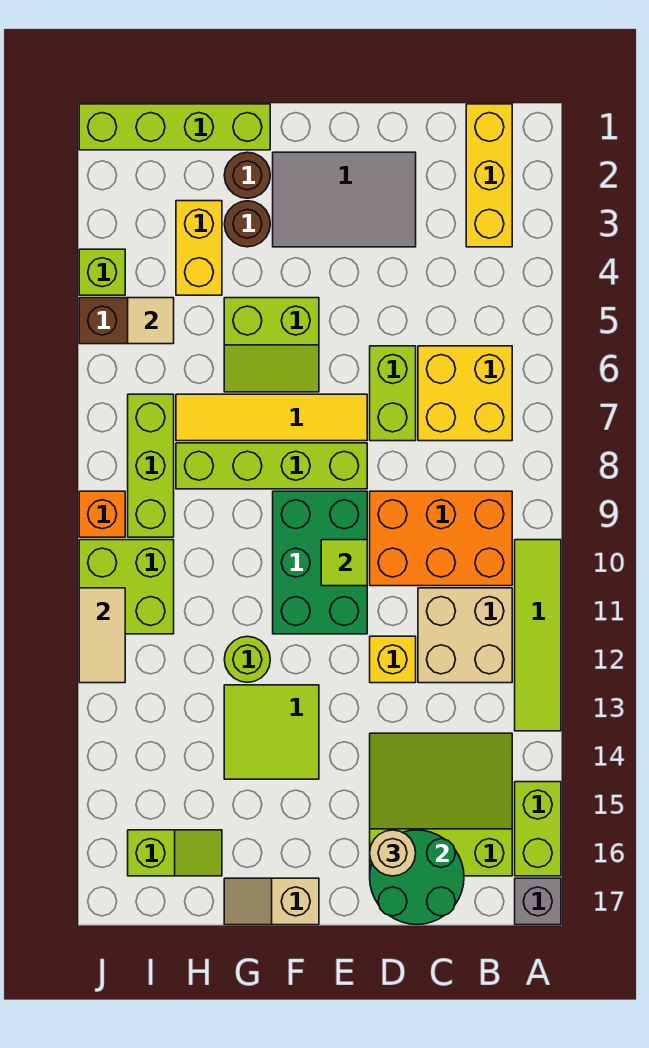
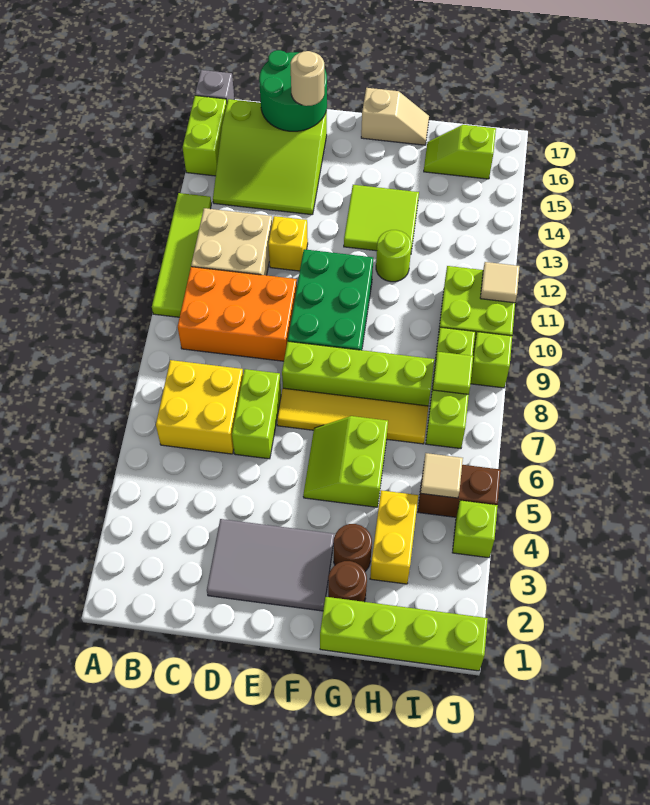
yellow 1x3 brick [466,104,512,247] -> none
lime 1x1 tile [321,540,367,586] -> lime 1x1 tile moved to [433,352,473,394]
lime 2x2 slope [224,298,319,392] -> lime 2x2 slope turned to [303,416,388,507]
orange 1x1 brick [79,491,125,537] -> lime 1x1 brick [471,332,512,388]
tan 1x2 tile [79,588,125,683] -> tan 1x1 tile [480,262,520,303]

